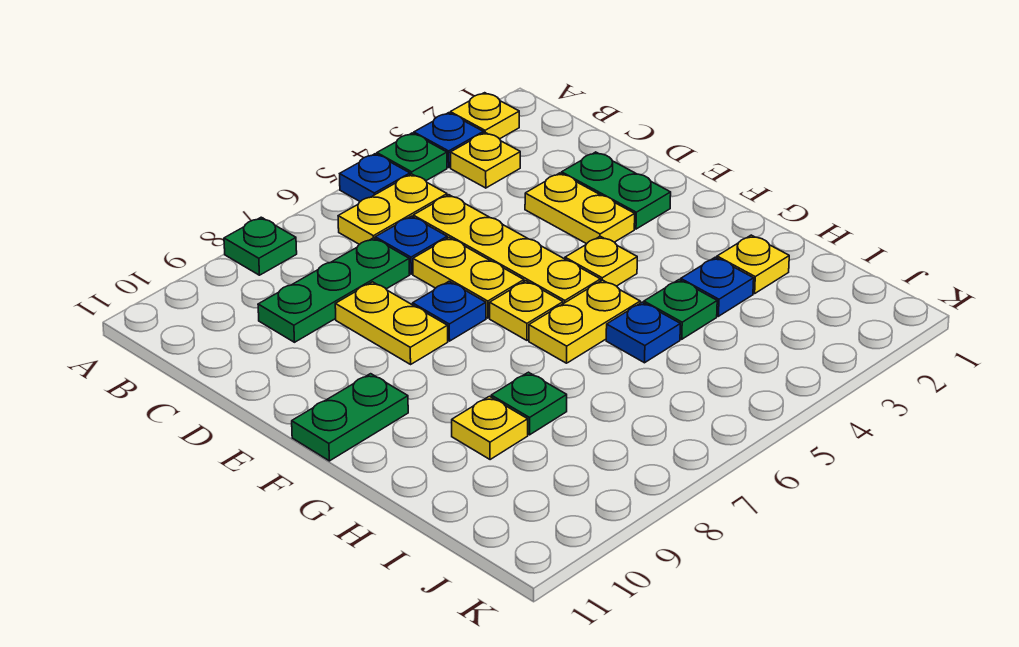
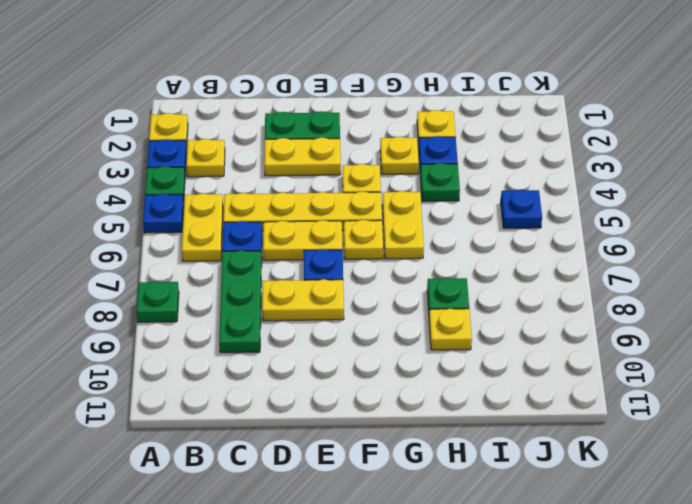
green 1x2 plate [292,374,408,461] -> none
none -> yellow 1x1 plate [380,137,419,174]
blue 1x1 plate [606,302,680,363] -> blue 1x1 plate moved to [501,190,542,228]

